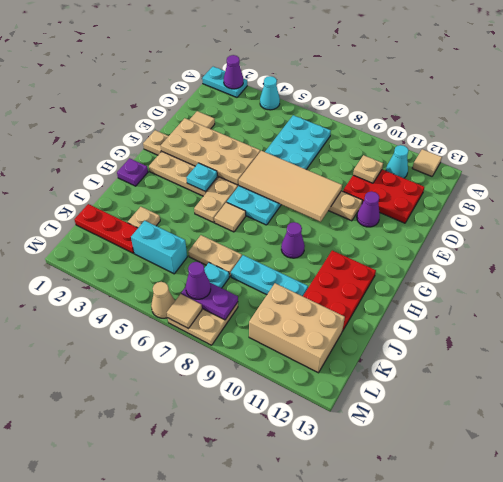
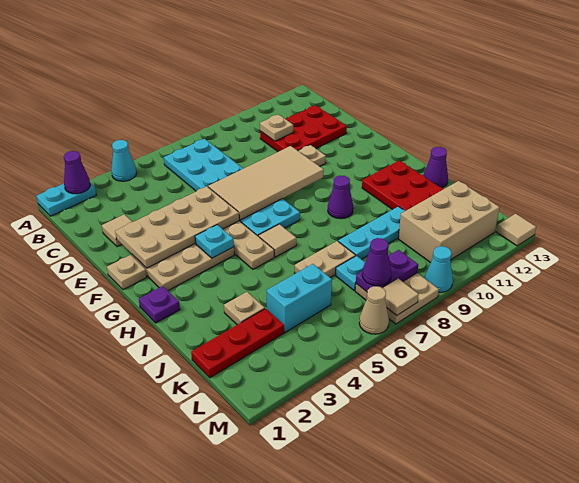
tan 1x1 tile [412,149,442,176] -> tan 1x1 tile moved to [497,214,536,246]
cyan 1x1 cone [386,145,409,178] -> cyan 1x1 cone moved to [425,246,453,292]
purple 1x1 cone [357,191,380,227] -> purple 1x1 cone moved to [423,147,448,188]

